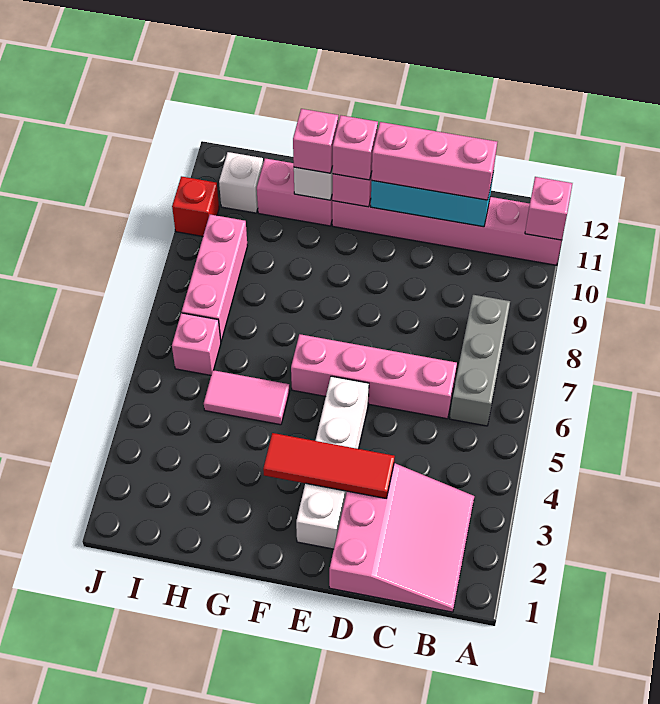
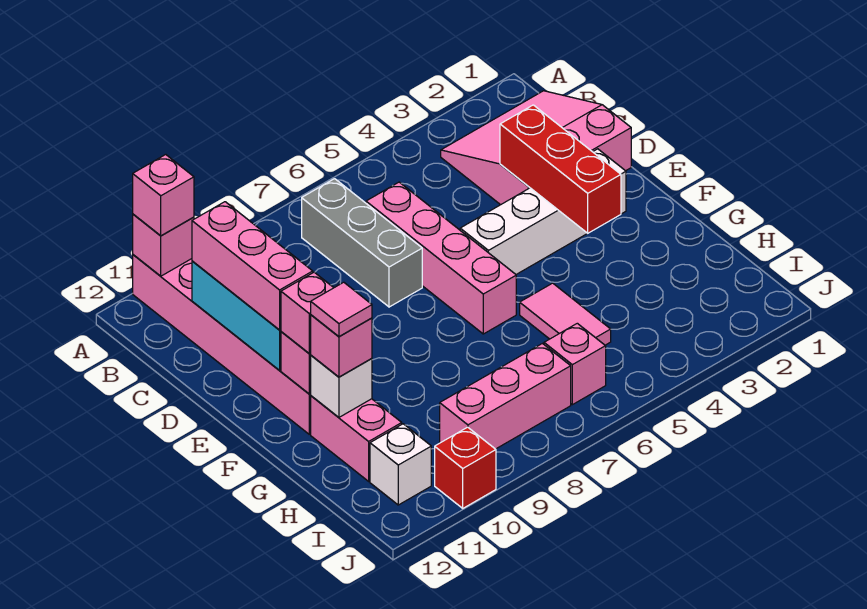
none -> pink 1x1 brick [133,155,194,236]
grey 1x3 brick [450,295,510,426] -> grey 1x3 brick turned to [302,179,422,307]
red 1x3 tile [263,433,395,498] -> red 1x3 brick [500,105,621,233]
none -> pink 1x1 tile [311,282,372,336]

